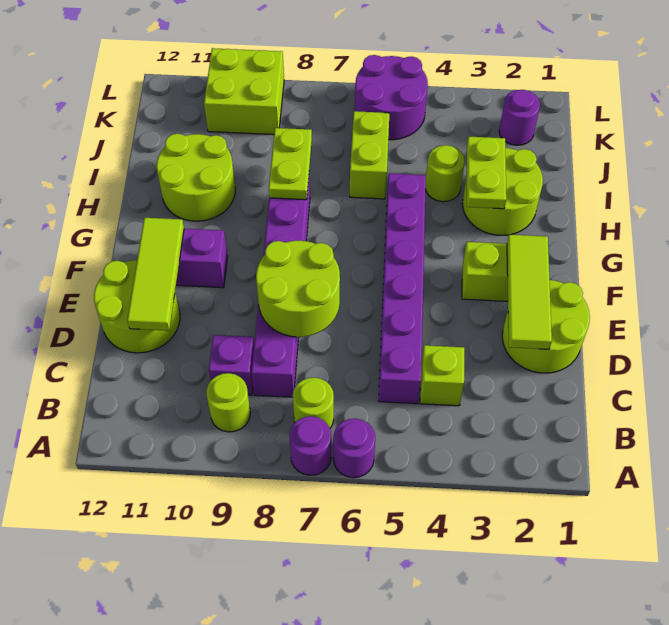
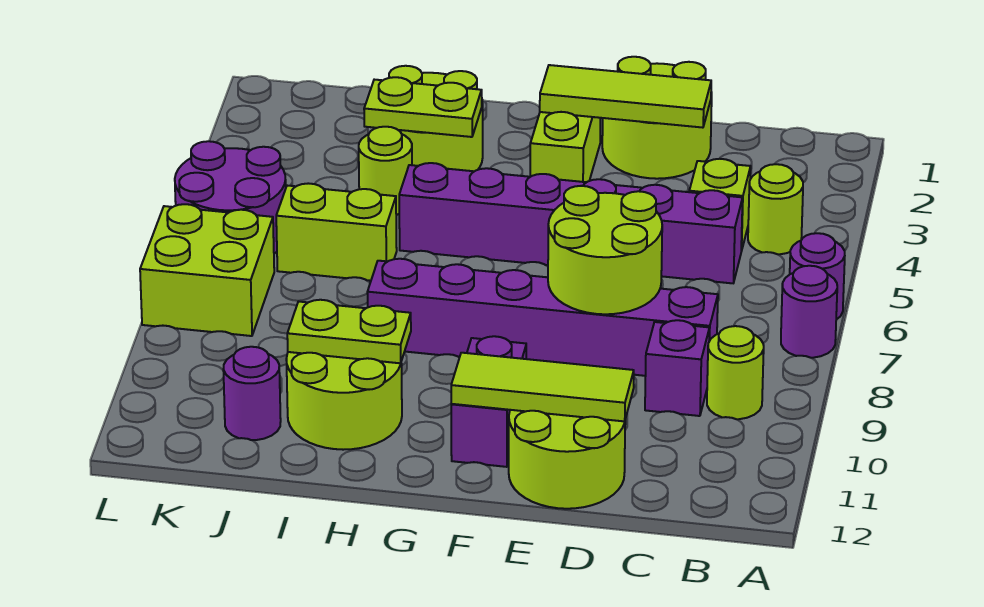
lime 1x1 round brick [293,378,334,428] -> lime 1x1 round brick moved to [748,164,803,254]
lime 1x2 plate [269,128,312,200] -> lime 1x2 plate moved to [287,300,411,363]
purple 1x1 round brick [499,90,540,145] -> purple 1x1 round brick moved to [223,347,281,440]
lime 2x2 brick [204,48,284,135] -> lime 2x2 brick moved to [140,204,274,336]

